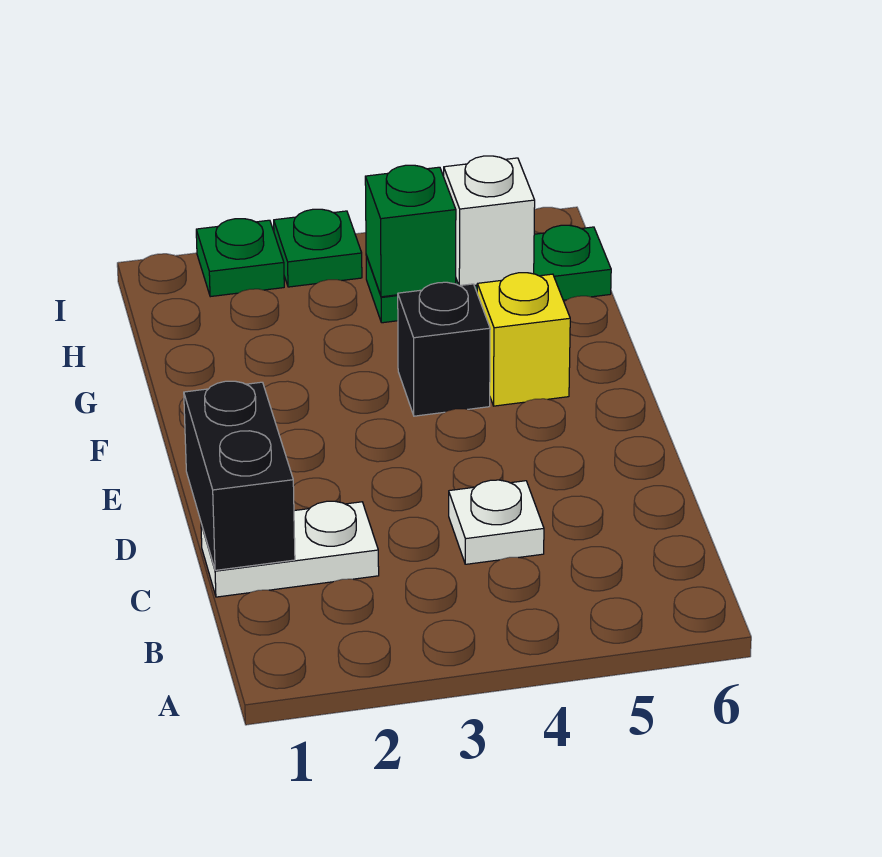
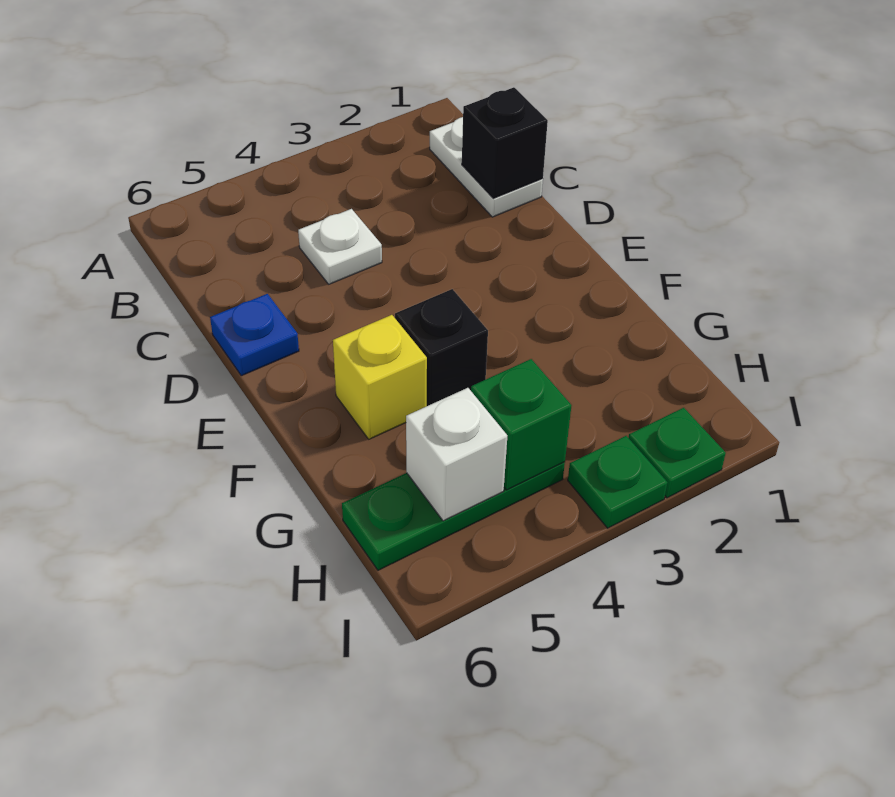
white 1x2 plate [201,501,379,597] -> white 1x2 plate turned to [430,117,543,217]
black 1x2 brick [184,381,295,570] -> black 1x1 brick [462,87,548,198]
none -> blue 1x1 plate [210,294,299,376]

